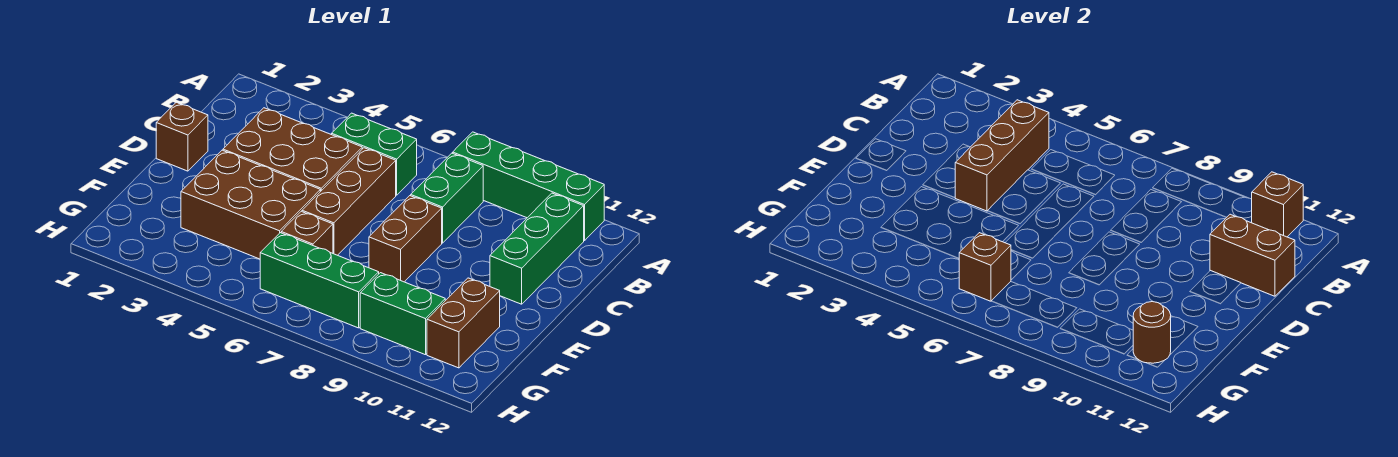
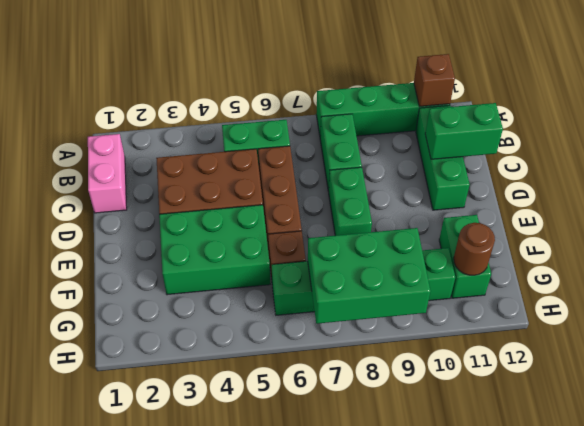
none -> pink 1x2 brick [88,134,127,213]
brown 1x3 brick [955,100,1049,211] -> none
brown 1x2 brick [1210,214,1295,296] -> green 1x2 brick [425,103,503,159]
brown 1x1 brick [156,102,208,171] -> none
brown 1x2 brick [369,196,442,282] -> green 1x2 brick [329,167,372,236]
brown 2x3 brick [181,150,320,259] -> green 2x3 brick [159,205,270,295]
brown 1x2 brick [427,278,500,368] -> green 1x2 brick [439,215,491,298]
brown 1x1 brick [959,233,1011,301] -> none
none -> green 2x3 brick [308,228,430,324]

